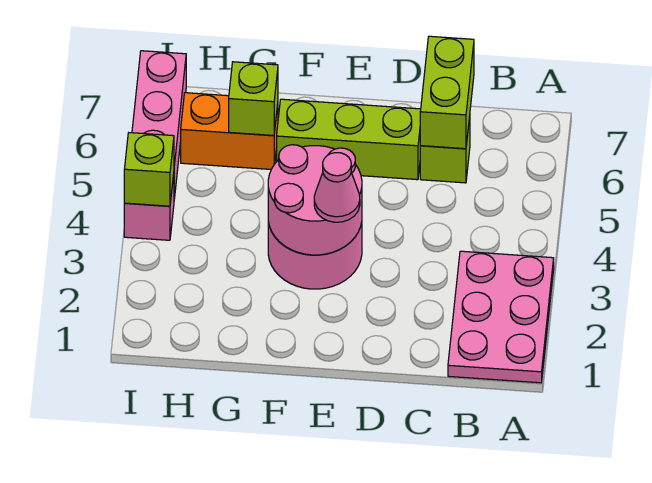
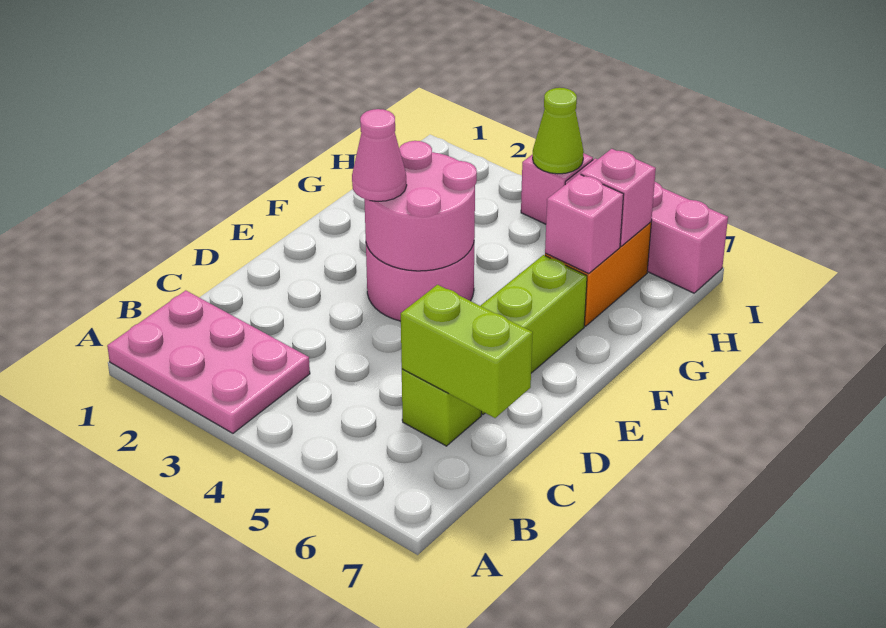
lime 1x1 brick [229,62,278,136] -> pink 1x1 brick [545,174,624,273]
none -> pink 1x1 brick [581,149,656,246]
lime 1x1 brick [124,133,174,206] -> lime 1x1 cone [533,88,584,174]

